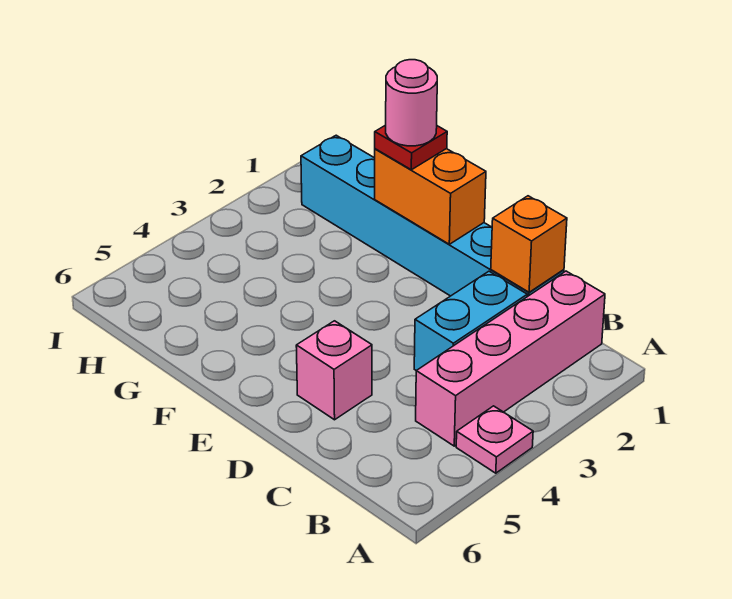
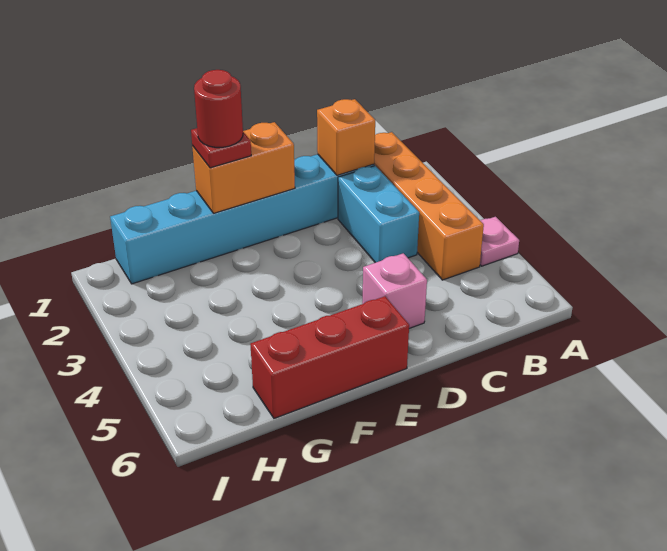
pink 1x4 brick [416,271,605,446] -> orange 1x4 brick [374,132,484,280]
none -> red 1x3 brick [250,296,409,418]
pink 1x1 round brick [386,60,437,146] -> red 1x1 round brick [194,70,243,147]

